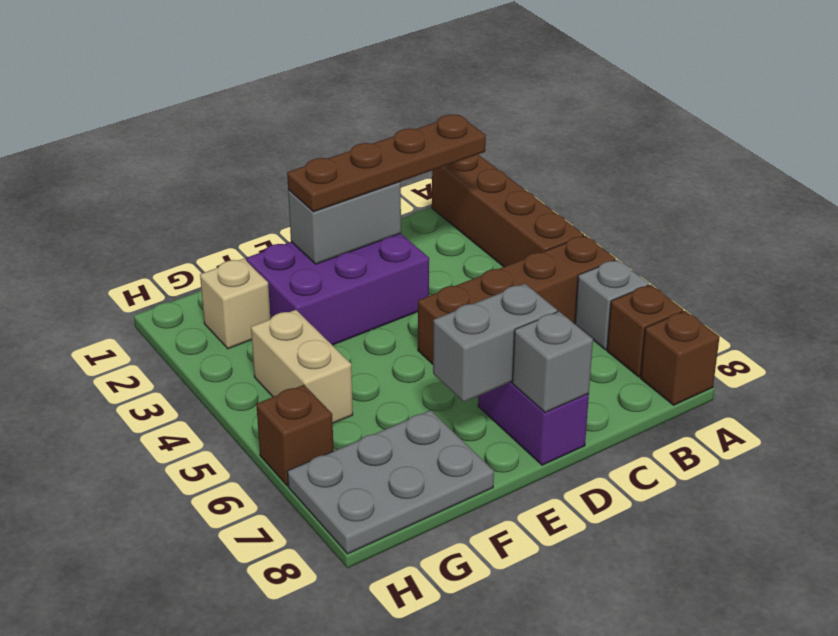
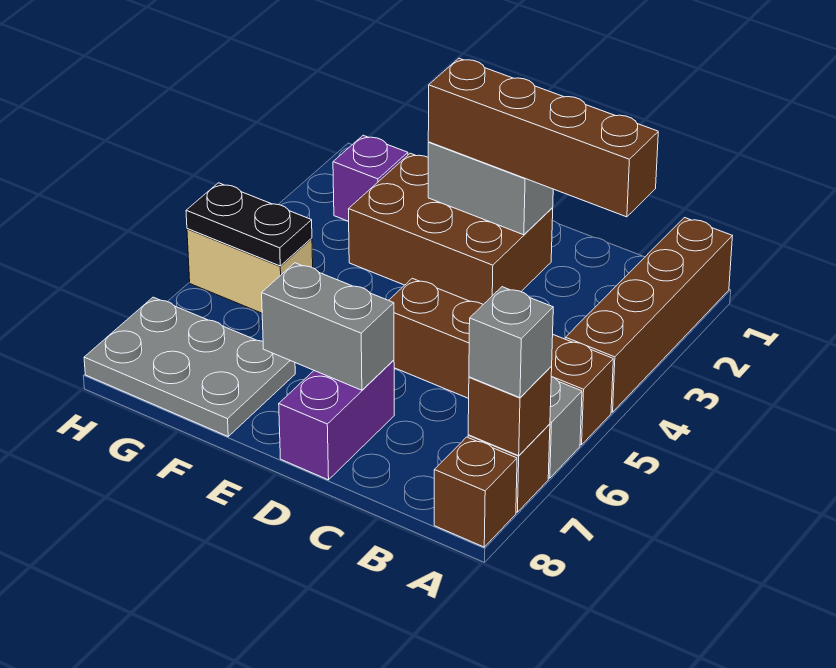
brown 1x4 plate [287,115,486,212] -> brown 1x4 brick [428,58,658,217]
purple 2x3 brick [246,233,429,345] -> brown 2x3 brick [348,153,553,304]
grey 1x1 brick [512,311,593,413] -> grey 1x1 brick moved to [469,287,553,398]
tan 1x1 brick [200,259,270,349] -> purple 1x1 brick [333,135,408,221]
tan 1x2 brick [251,310,353,423] -> tan 1x2 brick turned to [187,229,313,313]
none -> black 1x2 plate [186,183,312,266]
brown 1x1 brick [256,385,334,486] -> brown 1x1 brick moved to [468,367,552,456]

